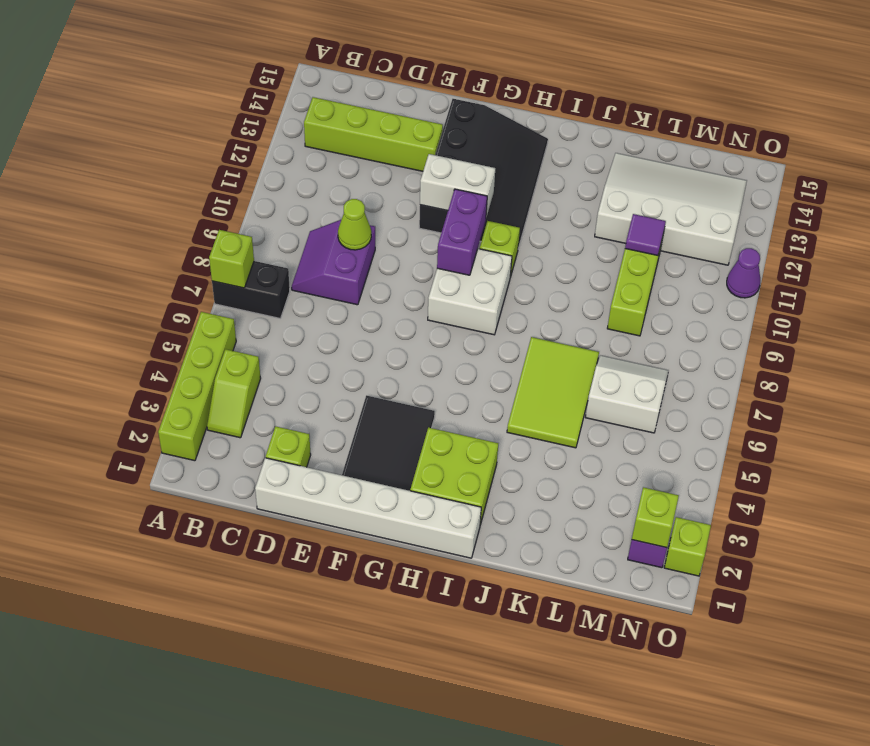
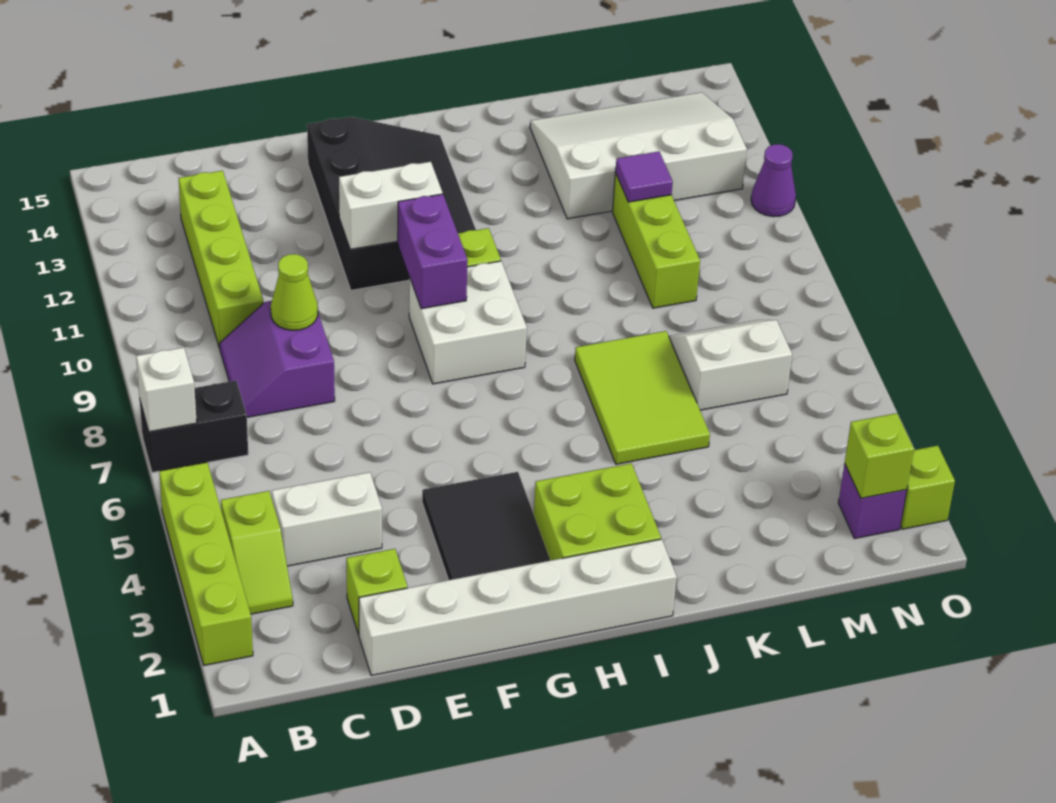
lime 1x1 brick [209,230,254,288] -> white 1x1 brick [136,347,197,432]
lime 1x4 brick [304,97,443,171] -> lime 1x4 brick turned to [179,171,264,348]
none -> white 1x2 brick [272,472,382,566]

